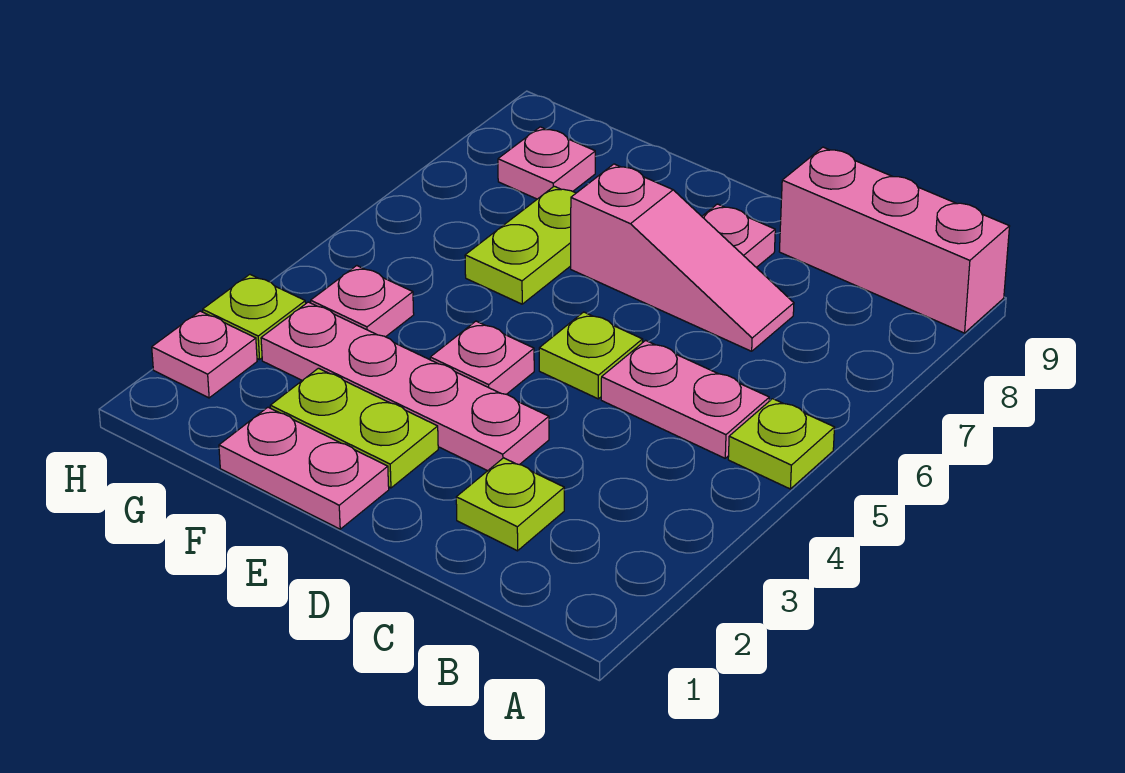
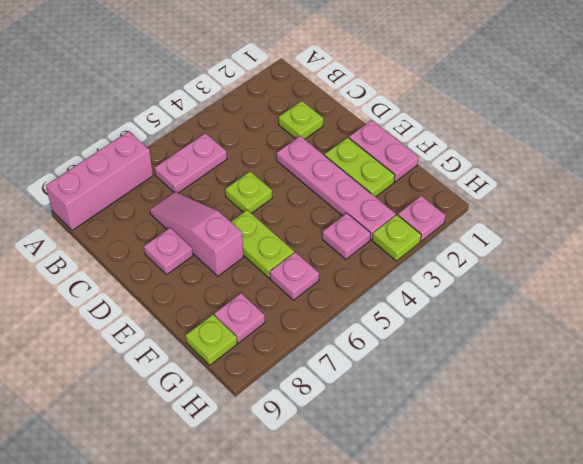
lime 1x1 plate [728,399,835,489] -> lime 1x1 plate moved to [186,315,237,365]
pink 1x3 brick [779,147,1010,333] -> pink 1x3 brick turned to [46,131,153,230]
pink 1x2 plate [601,340,769,458] -> pink 1x2 plate turned to [154,133,227,193]
pink 1x1 plate [430,321,534,394] -> pink 1x1 plate moved to [270,252,319,300]
lime 1x2 plate [465,186,576,304] -> lime 1x2 plate turned to [231,210,294,278]

